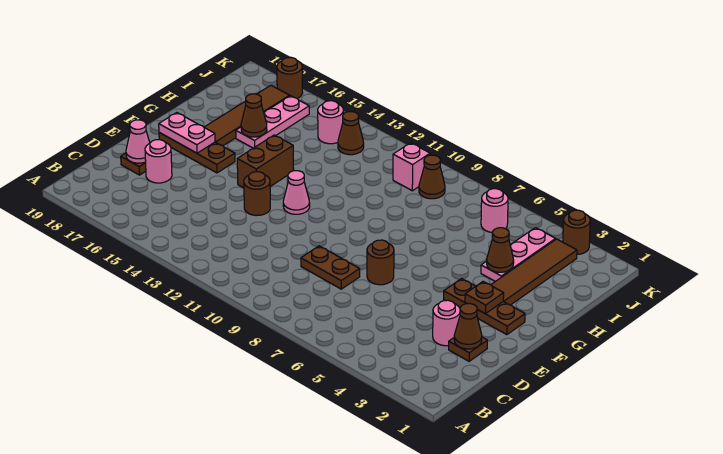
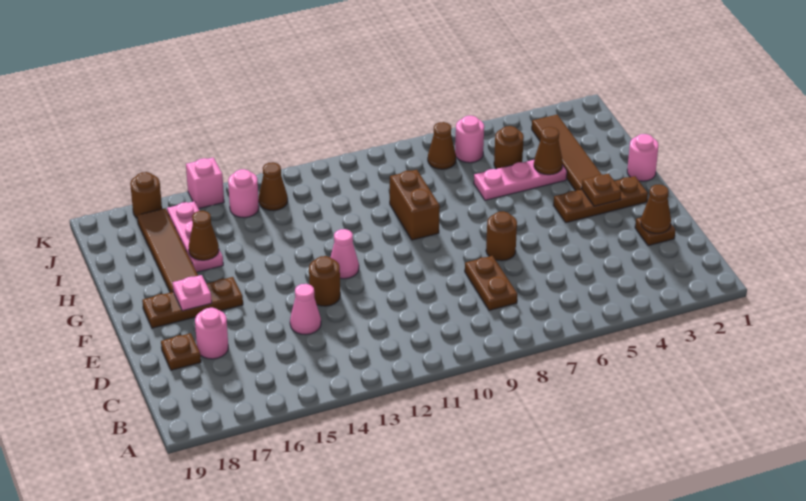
pink 1x1 round brick [433,300,460,346] -> pink 1x1 round brick moved to [627,134,658,181]
brown 1x2 plate [301,246,360,289] -> brown 1x2 plate turned to [465,256,518,310]
pink 1x1 cone [126,120,150,163] -> pink 1x1 cone moved to [290,284,321,335]
brown 1x2 brick [237,135,294,188] -> brown 1x2 brick moved to [390,170,440,240]
pink 1x2 plate [159,113,215,153] -> pink 1x1 plate [173,275,212,311]
pink 1x3 plate [481,228,556,281] -> pink 1x3 plate turned to [474,160,567,200]
brown 1x1 cone [419,155,445,199] -> brown 1x1 cone moved to [428,122,456,169]
pink 1x1 brick [393,143,430,191] -> pink 1x1 brick moved to [186,158,224,208]
brown 1x1 round brick [563,210,590,254] -> brown 1x1 round brick moved to [494,126,524,169]

